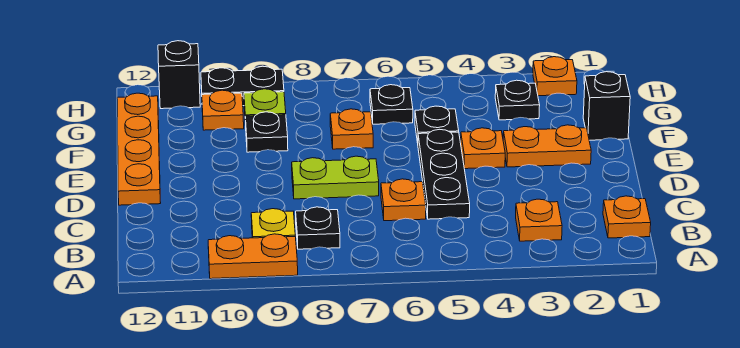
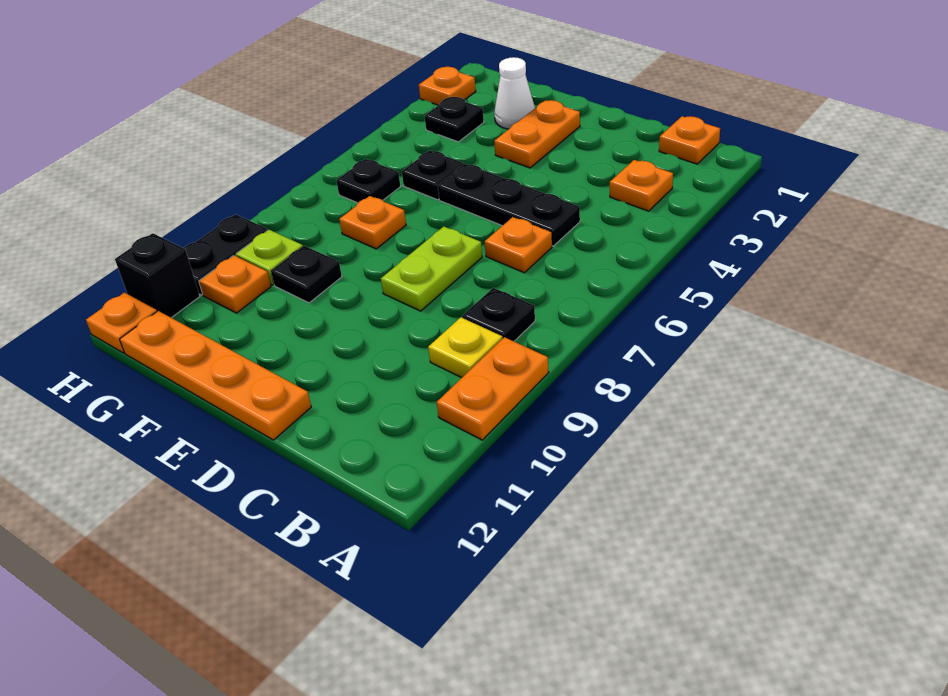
orange 1x1 plate [461,128,505,169] -> orange 1x1 plate moved to [86,293,157,353]
black 1x1 brick [583,72,630,140] -> none
none -> white 1x1 cone [494,57,535,129]

